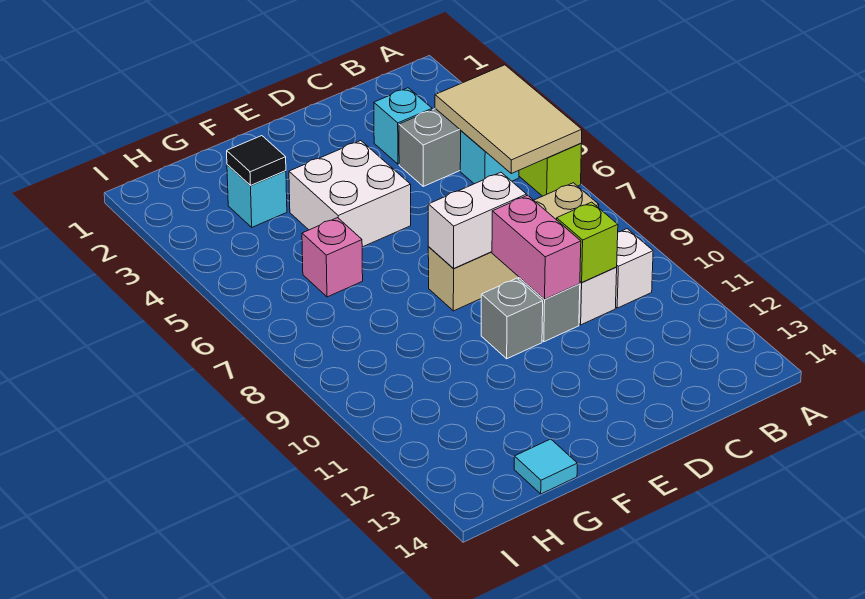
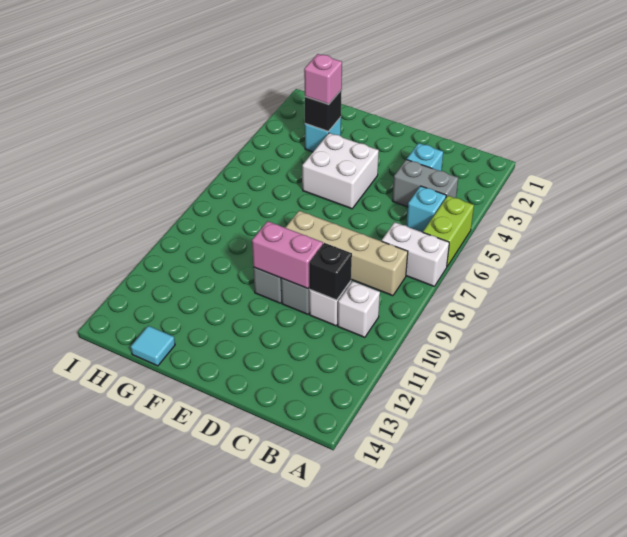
tan 2x3 tile [435,65,582,174] -> none
lime 1x1 brick [557,202,618,283] -> black 1x1 brick [309,243,352,300]
white 1x2 brick [428,172,527,269] -> white 1x2 brick moved to [382,222,449,286]
pink 1x2 brick [492,195,581,299] -> pink 1x2 brick turned to [252,221,323,289]
black 1x1 tile [227,136,286,185] -> black 1x1 brick [305,90,342,131]
pink 1x1 brick [302,218,363,297] -> pink 1x1 brick moved to [304,54,342,104]

